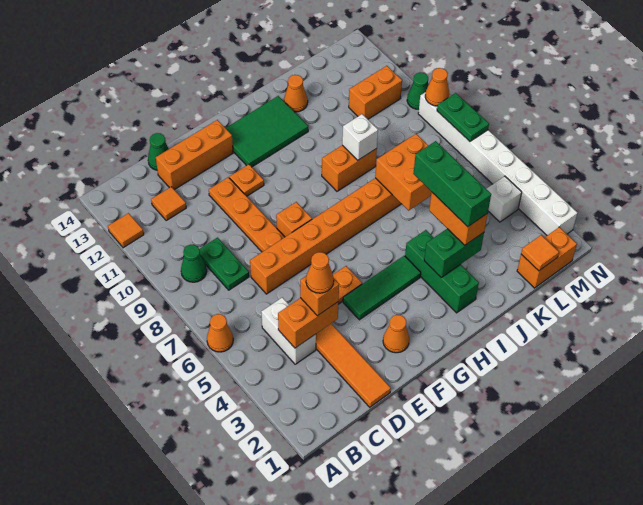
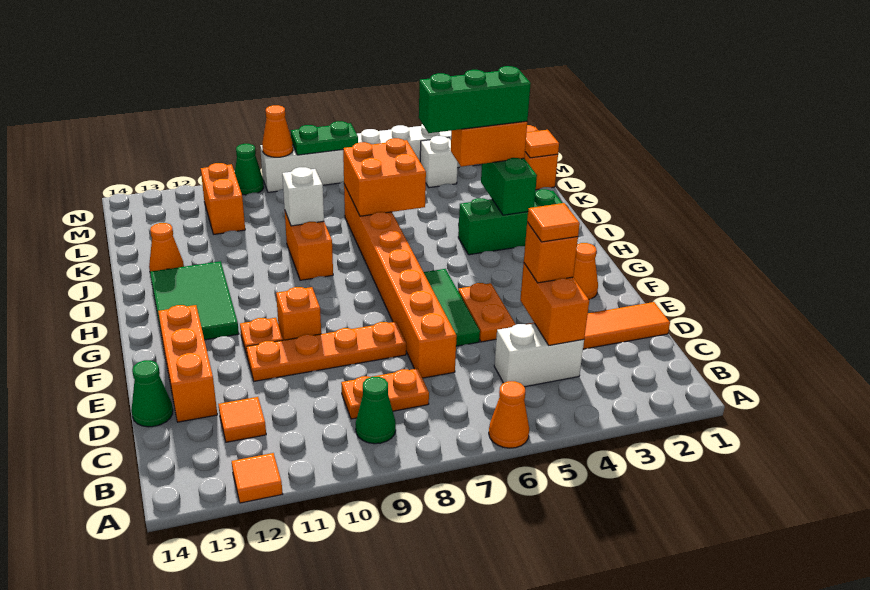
green 1x2 plate [199,238,249,290] -> orange 1x2 plate [341,368,429,419]
orange 1x1 cone [306,252,334,293] -> orange 1x1 tile [527,203,580,242]
green 1x3 tile [343,256,421,320] -> green 1x3 tile moved to [424,269,480,346]
orange 1x1 brick [276,202,312,237] -> orange 1x1 brick moved to [276,287,321,340]

